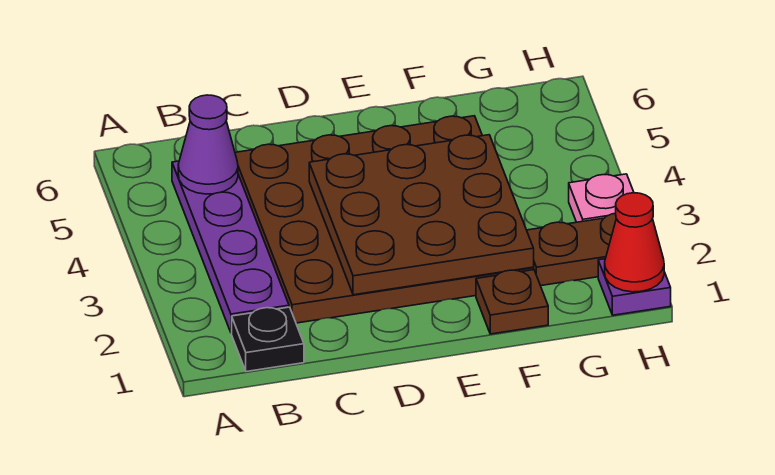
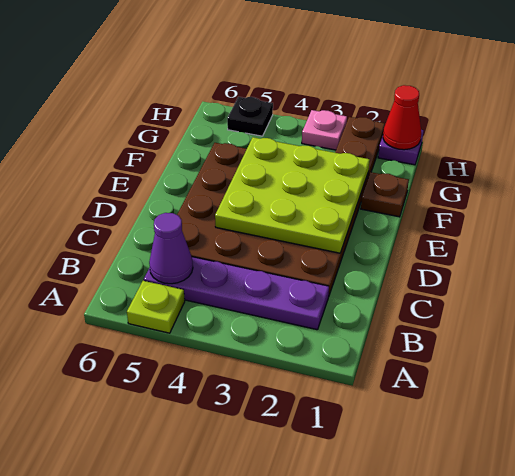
none -> lime 1x1 plate [127,281,185,333]
black 1x1 plate [232,307,304,372] -> black 1x1 plate moved to [227,97,273,136]
brown 3x3 plate [309,135,534,295] -> lime 3x3 plate [215,137,370,253]

